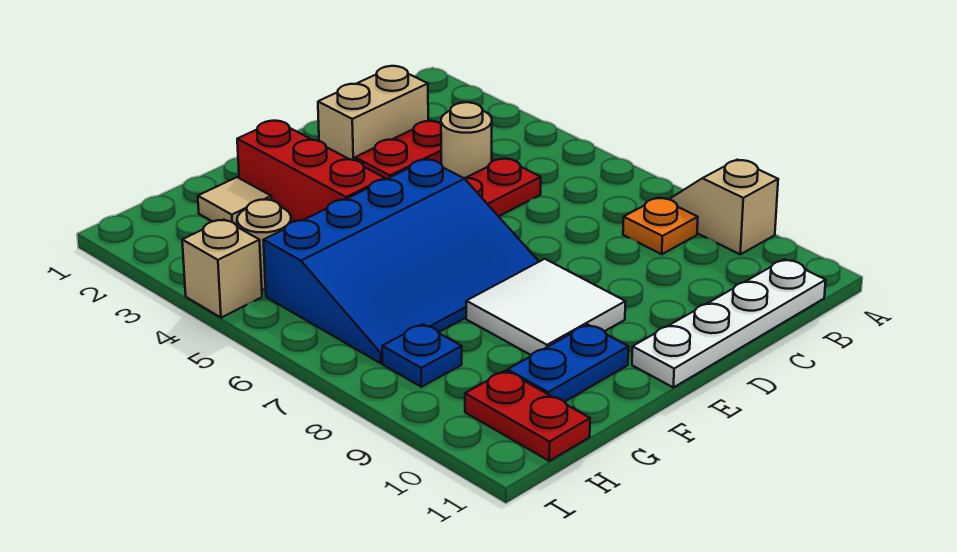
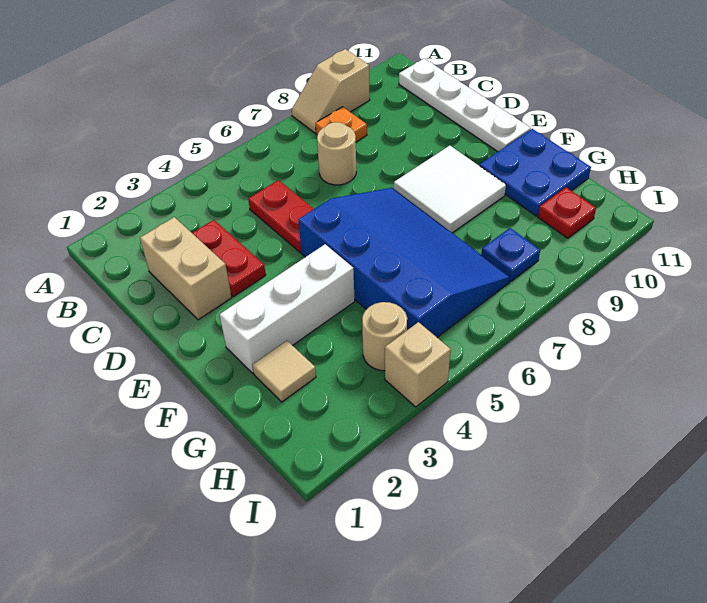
tan 1x1 round brick [441,102,492,178] -> tan 1x1 round brick moved to [317,122,356,185]
red 1x3 brick [237,121,385,222] -> white 1x3 brick [220,244,355,373]
blue 1x2 plate [508,325,629,402] -> blue 2x2 plate [479,129,591,216]
red 1x2 plate [465,371,590,461] -> red 1x1 plate [538,188,596,238]

